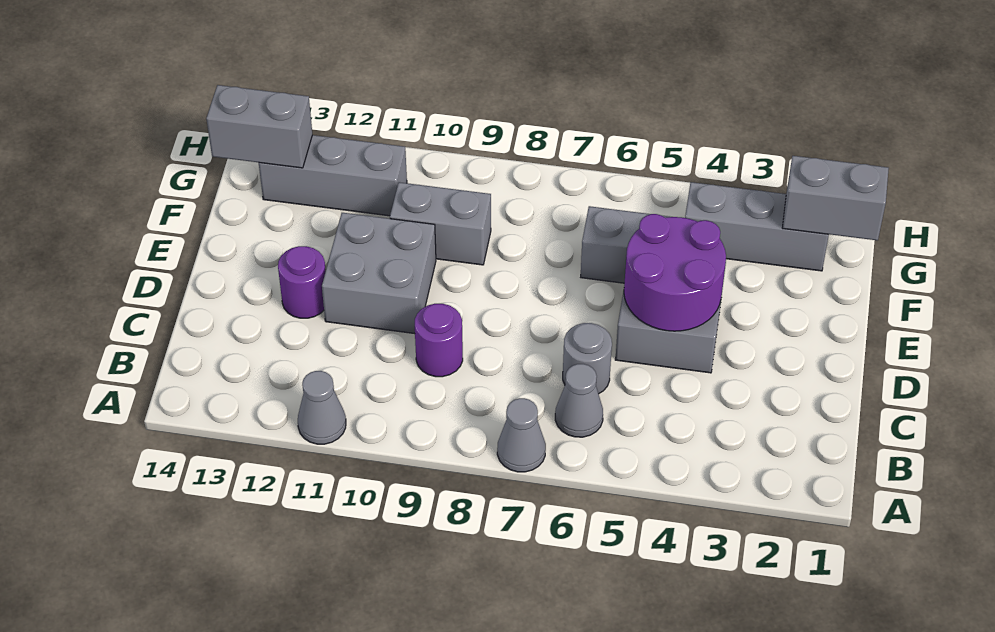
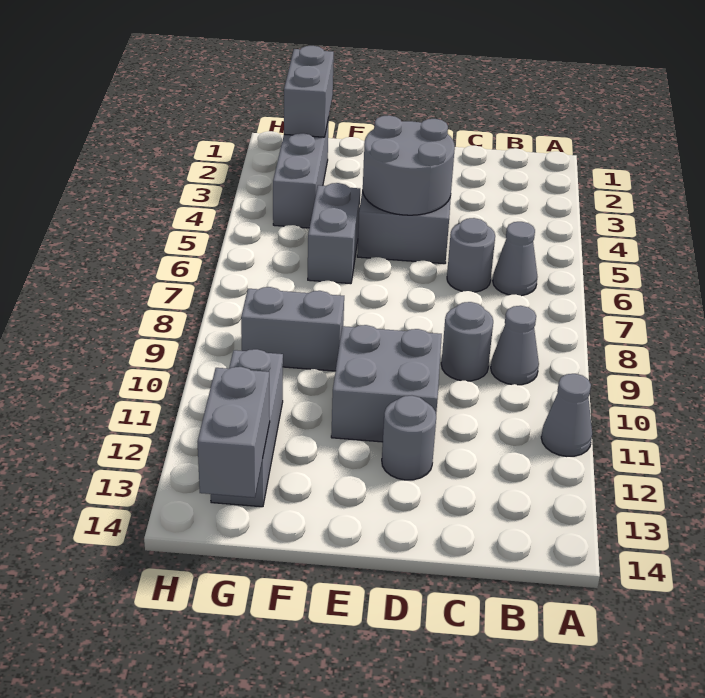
grey 1x1 cone [497,398,546,472] -> grey 1x1 cone moved to [491,306,539,385]
purple 1x1 round brick [415,304,463,377] -> grey 1x1 round brick [441,302,493,381]
purple 2x2 round brick [624,214,726,331] -> grey 2x2 round brick [363,115,455,215]
purple 1x1 round brick [278,246,326,318] -> grey 1x1 round brick [382,396,436,480]
grey 1x2 brick [390,182,491,265] -> grey 1x2 brick turned to [241,287,344,371]

